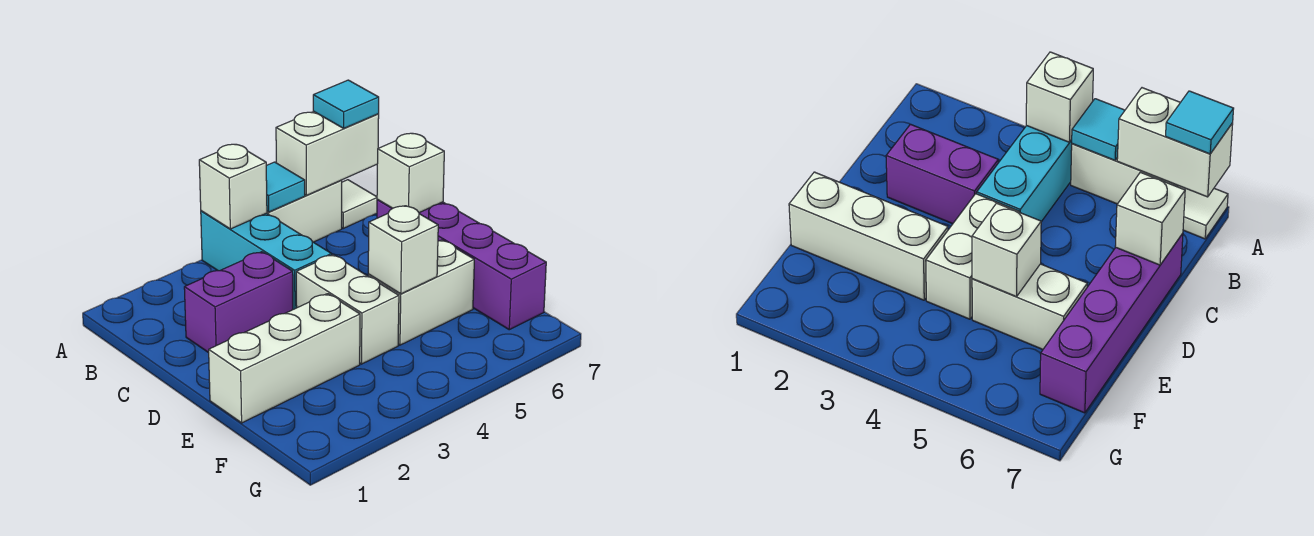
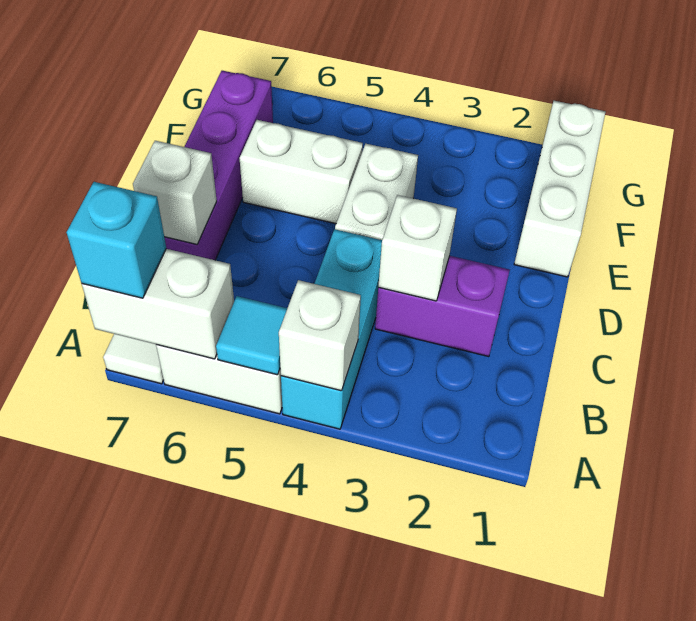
cyan 1x1 tile [313,80,379,128] -> cyan 1x1 brick [67,182,166,298]
white 1x3 brick [209,294,360,423] -> white 1x3 brick turned to [514,101,605,277]
white 1x1 brick [368,206,438,294] -> white 1x1 brick moved to [378,195,457,301]

